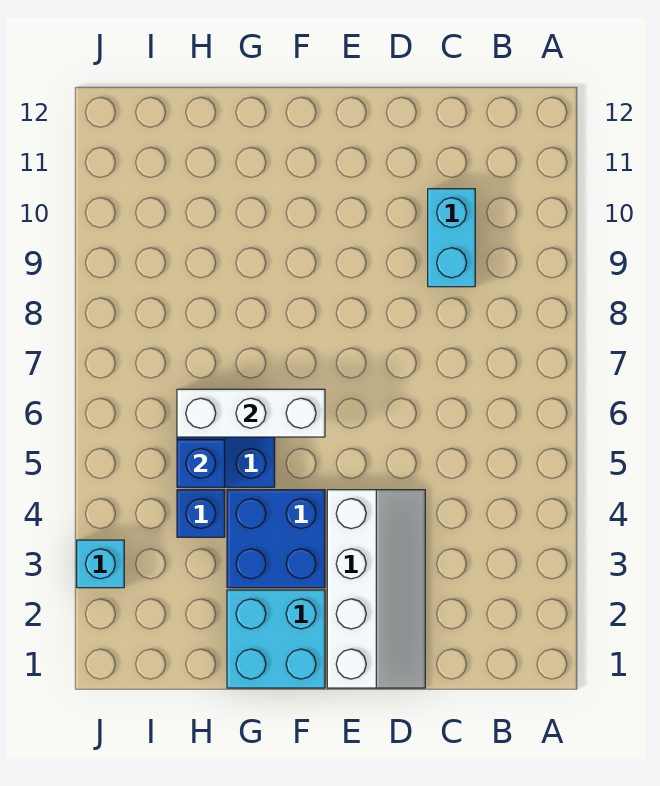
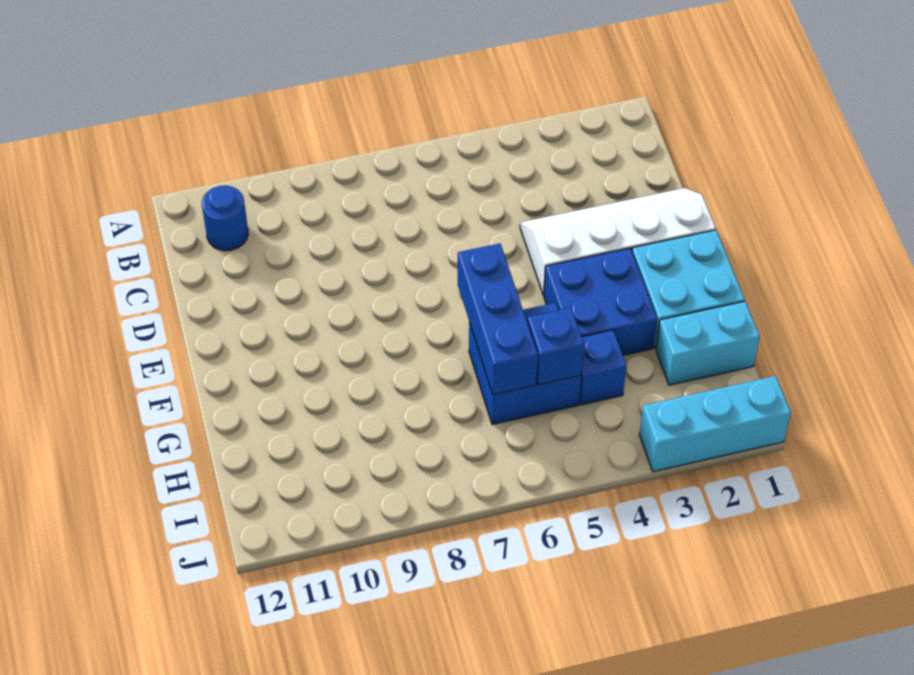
none -> blue 1x1 round brick [202,185,248,251]
cyan 1x2 brick [428,189,475,287] -> cyan 1x2 brick moved to [656,301,760,385]
white 1x3 brick [177,389,325,437] -> blue 1x3 brick [458,243,538,395]
cyan 1x1 brick [77,540,124,588] -> cyan 1x3 brick [639,376,791,472]

